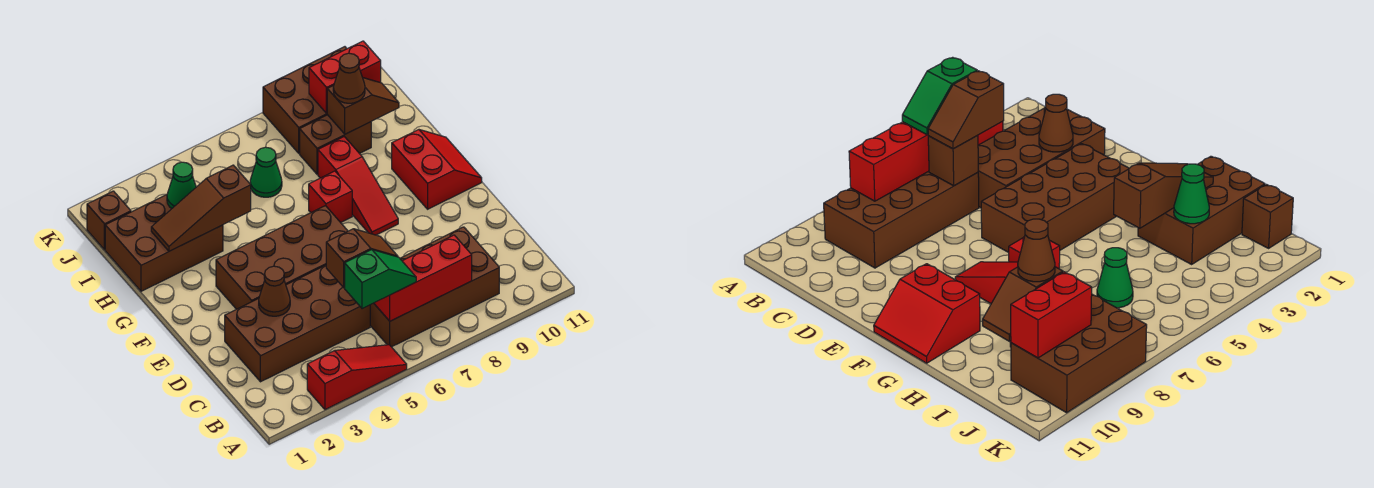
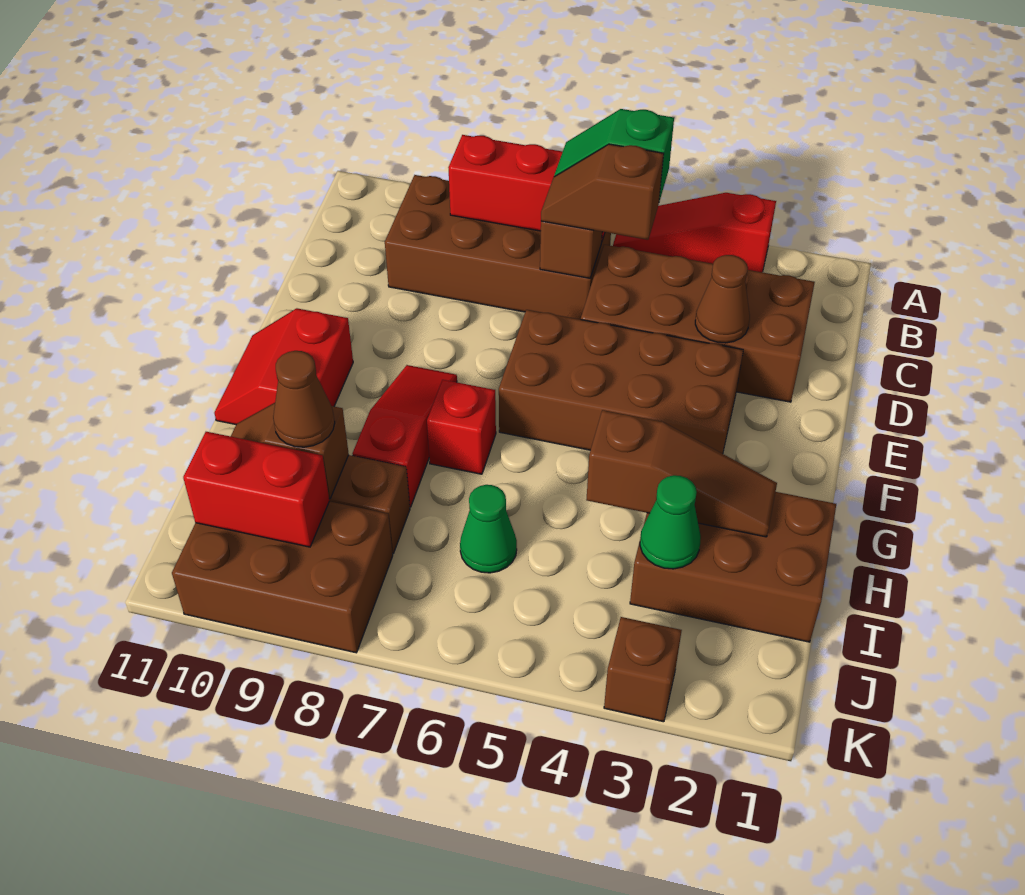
brown 1x1 brick [87,191,131,250] -> brown 1x1 brick moved to [604,617,682,722]

